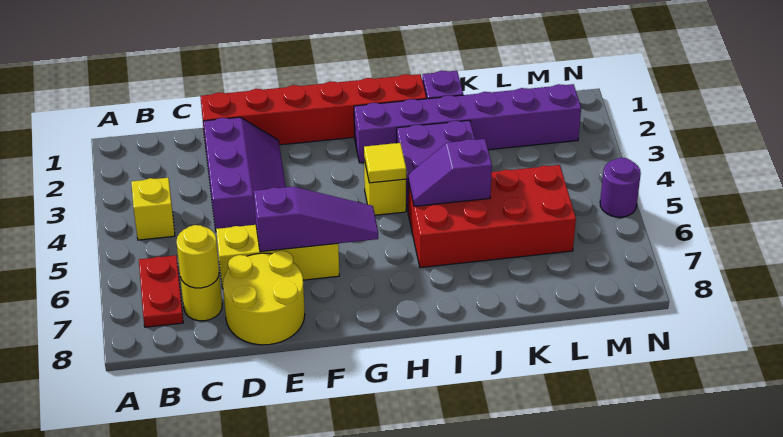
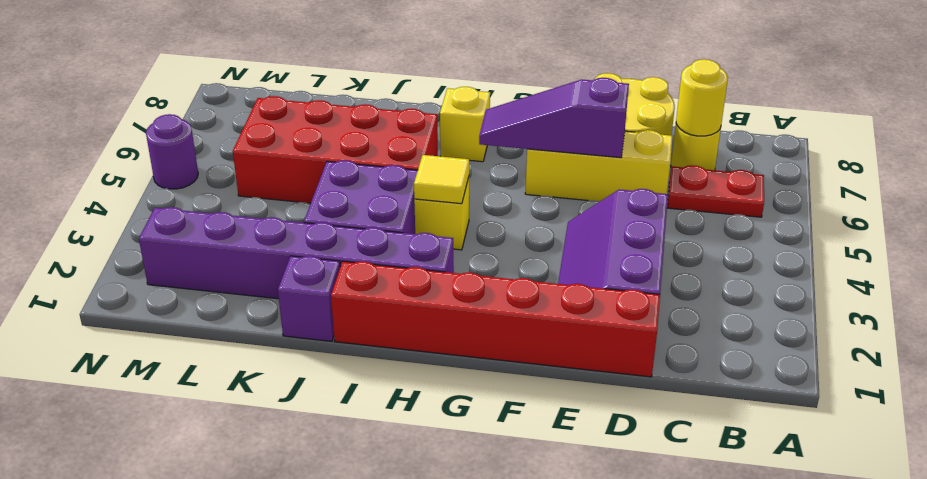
yellow 1x1 brick [131,178,175,240] -> yellow 1x1 brick moved to [440,87,490,162]
red 1x2 plate [139,255,183,327] -> red 1x2 plate turned to [668,165,764,217]
purple 1x2 slope [408,139,492,206] -> none

